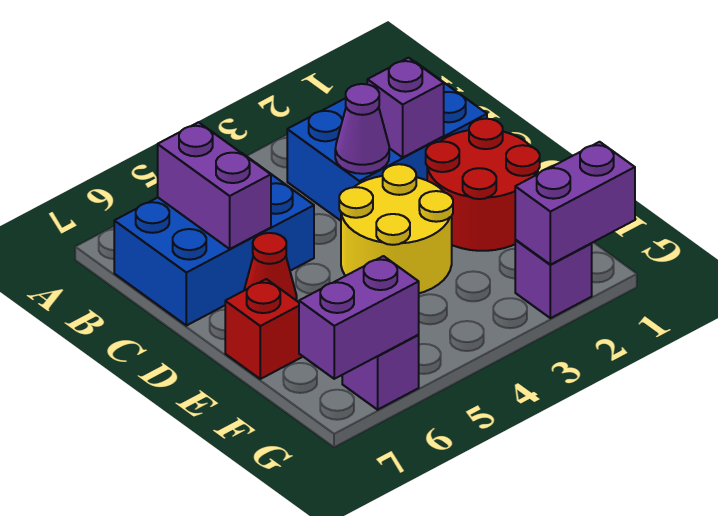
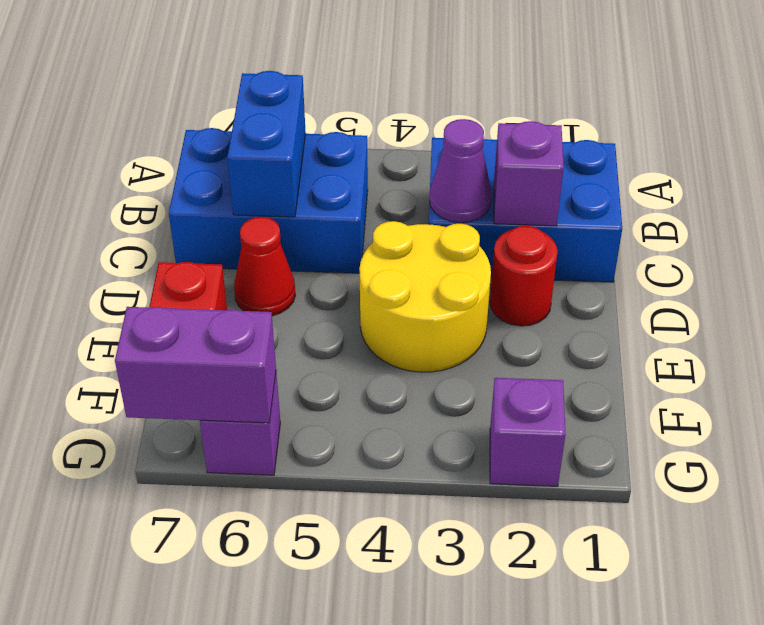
purple 1x2 brick [158,122,271,249] -> blue 1x2 brick [227,71,306,217]
red 2x2 round brick [426,119,540,251] -> red 1x1 round brick [490,226,558,326]
purple 1x2 brick [515,142,635,265] -> none

